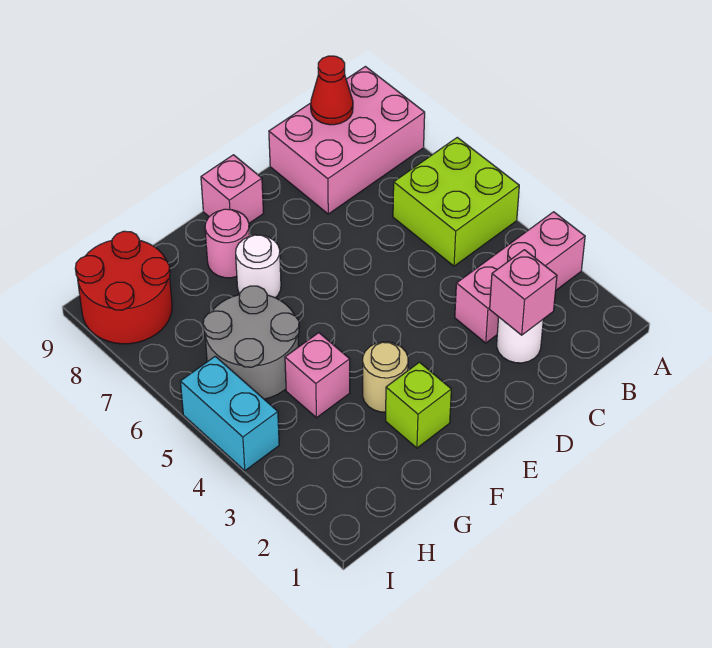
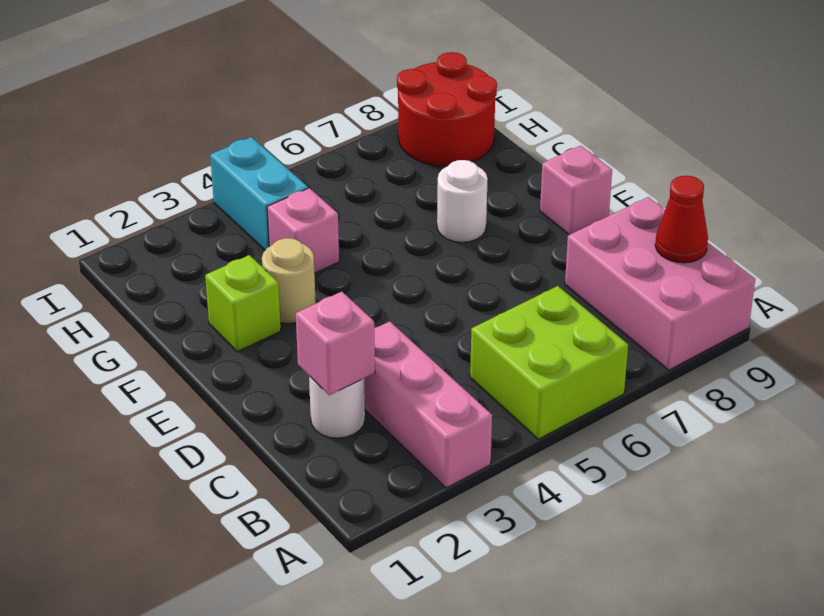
pink 1x1 round brick [205,209,250,278] -> none
grey 2x2 round brick [203,286,299,399] -> none
cyan 1x2 brick [180,356,279,471] -> cyan 1x2 brick turned to [210,137,308,250]

